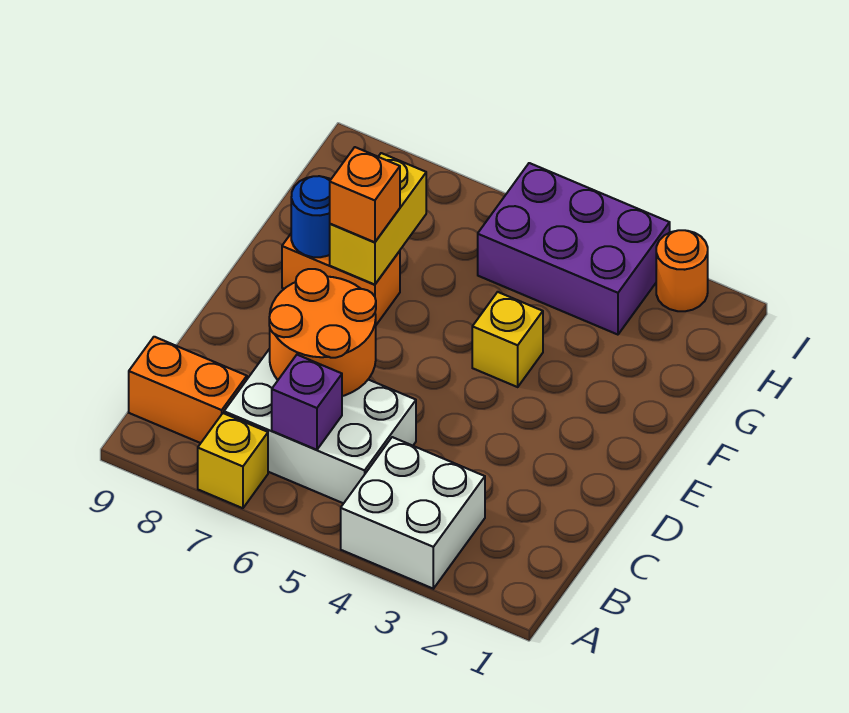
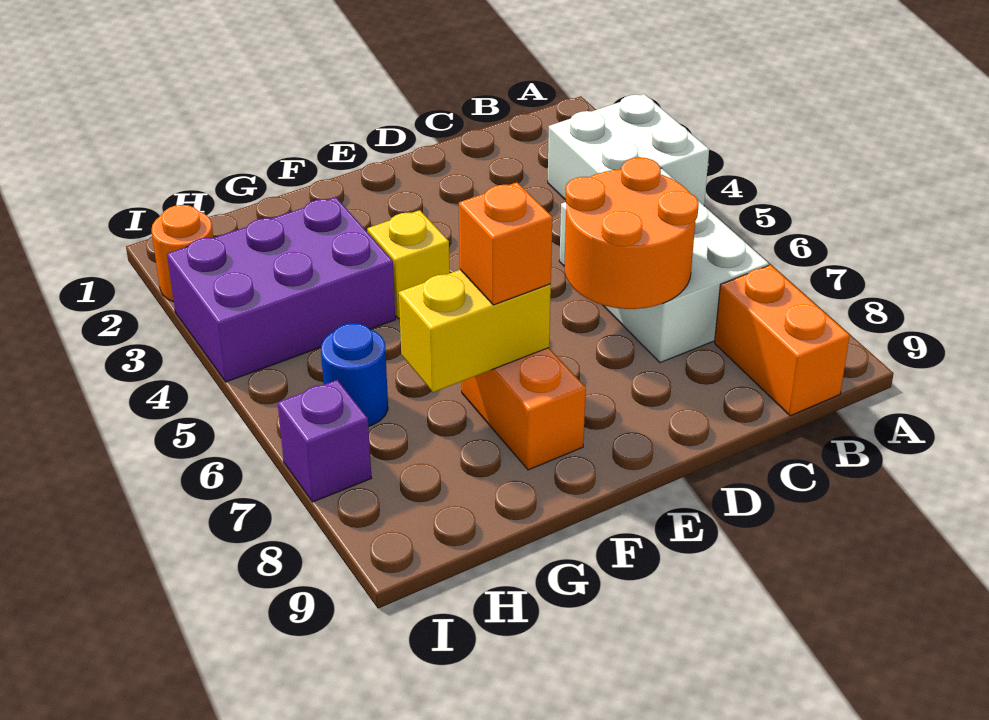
yellow 1x1 brick [198,413,268,508] -> none
purple 1x1 brick [272,355,342,450] -> purple 1x1 brick moved to [278,380,371,502]
blue 1x1 round brick [291,176,331,257] -> blue 1x1 round brick moved to [321,323,388,426]
purple 2x3 brick [478,163,670,335] -> purple 2x3 brick turned to [167,197,395,382]

